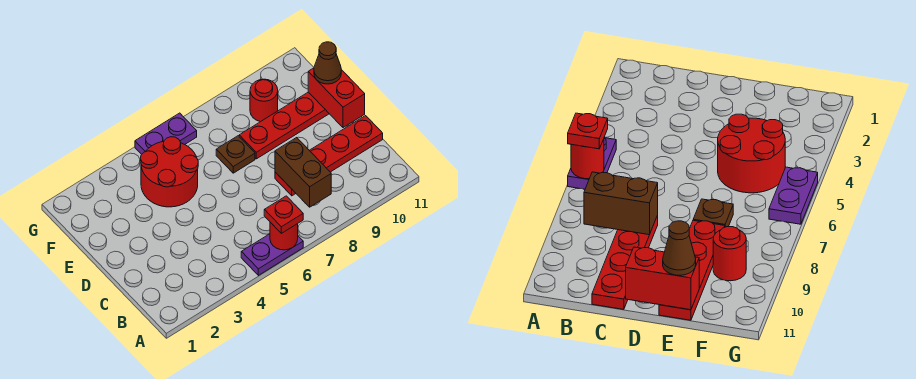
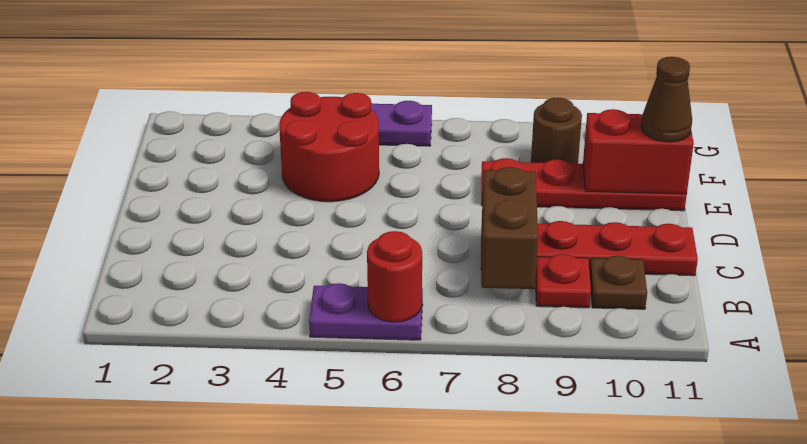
red 1x1 plate [264,196,303,233] -> red 1x1 plate moved to [535,254,591,308]
red 1x2 brick [308,68,365,128] -> red 1x2 brick turned to [583,109,694,194]
brown 1x1 plate [216,136,255,173] -> brown 1x1 plate moved to [589,256,647,309]
red 1x1 round brick [250,79,278,122] -> brown 1x1 round brick [531,97,582,164]

